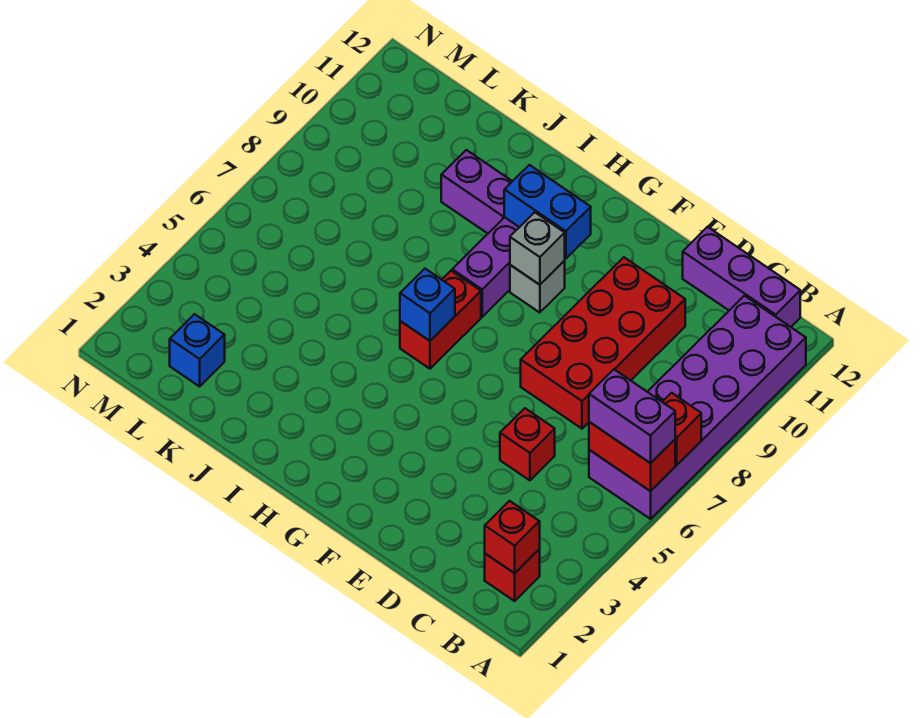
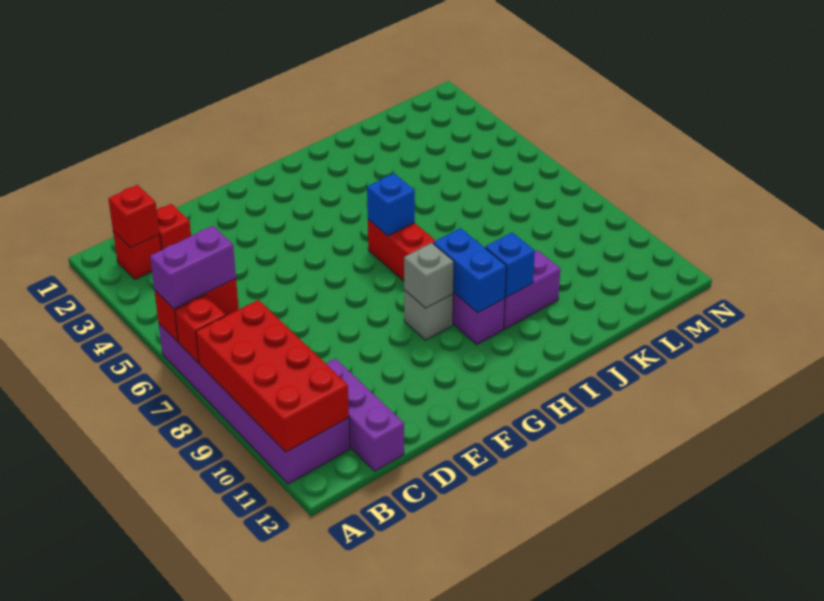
purple 1x3 brick [683,227,800,327] -> purple 1x3 brick turned to [326,358,404,471]
red 1x1 brick [500,408,555,480] -> red 1x1 brick moved to [157,204,191,250]
red 2x4 brick [521,257,685,429] -> red 2x4 brick moved to [196,300,349,452]
blue 1x2 brick [504,165,591,259] -> blue 1x2 brick turned to [433,228,506,313]
blue 1x1 brick [170,314,225,386] -> blue 1x1 brick moved to [485,232,535,297]

